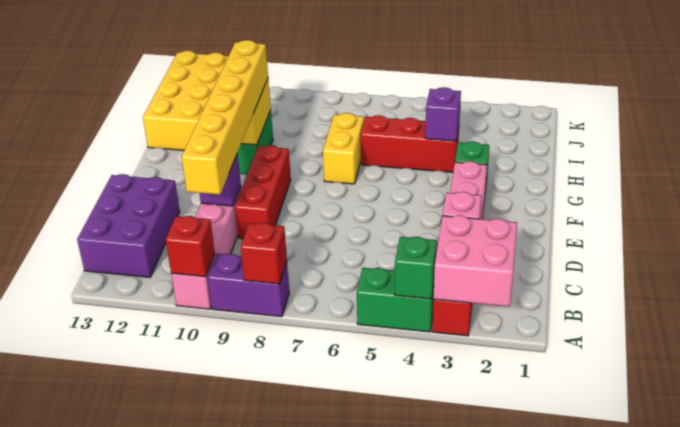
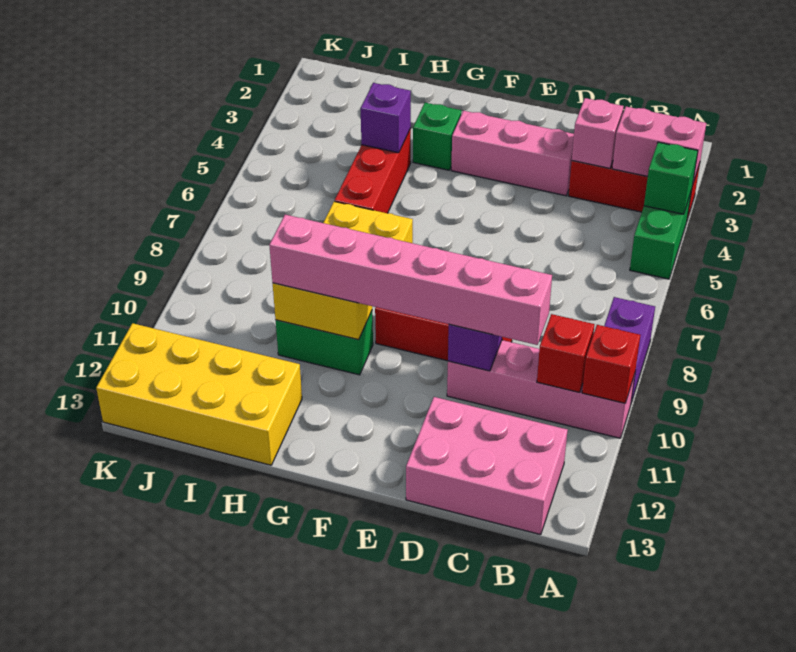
pink 2x2 brick [433,215,517,307] -> pink 1x2 brick [612,106,706,186]
red 1x1 brick [241,223,287,284] -> red 1x1 brick moved to [537,314,594,393]
purple 2x3 brick [77,174,180,277] -> pink 2x3 brick [406,397,568,535]
yellow 1x6 brick [182,40,268,195] -> pink 1x6 brick [269,215,552,345]

